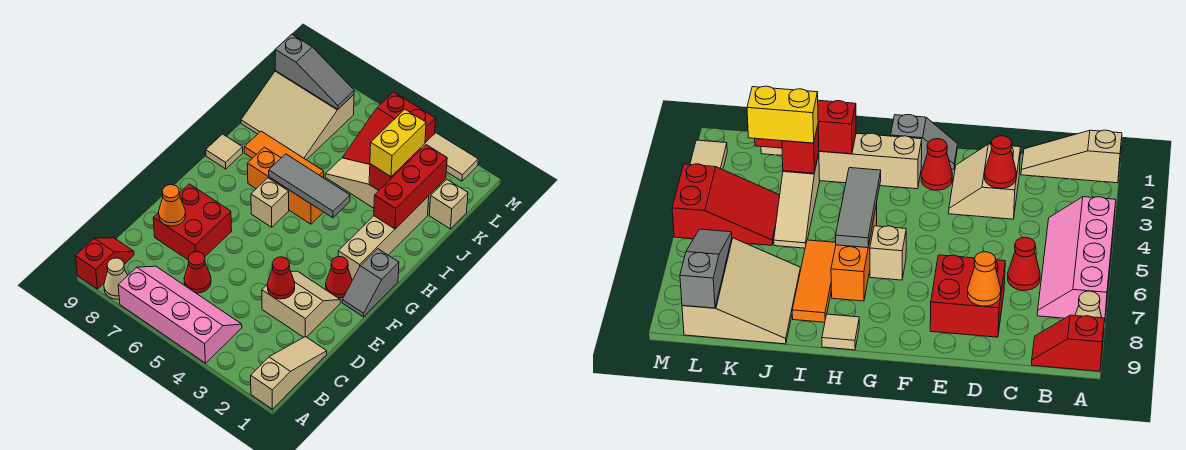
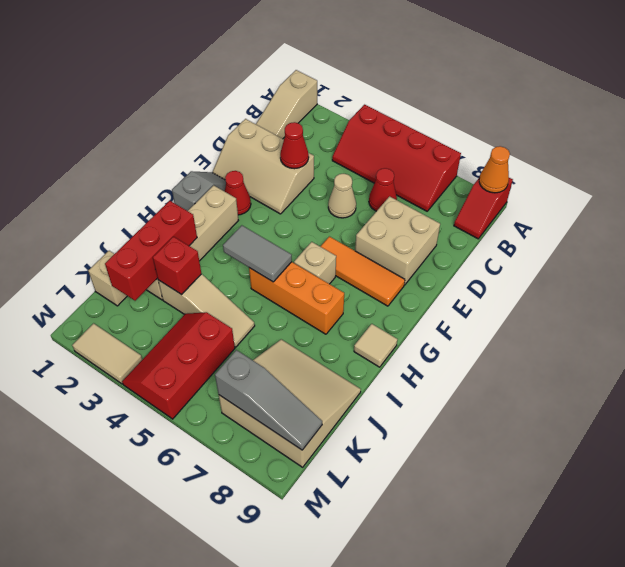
pink 2x4 slope [118,266,242,363] -> red 2x4 slope [332,105,461,211]
tan 1x1 cone [104,258,127,299] -> tan 1x1 cone moved to [328,173,356,218]
tan 2x2 slope [262,271,340,337] -> tan 2x3 slope [213,119,314,214]
red 2x2 brick [153,184,232,260] -> tan 2x2 brick [355,196,440,285]
orange 1x1 cone [159,185,186,226] -> orange 1x1 cone moved to [479,146,510,193]
grey 1x3 tile [269,154,350,218] -> grey 1x2 tile [223,225,292,282]
orange 1x3 tile [244,131,324,178] -> orange 1x3 tile moved to [320,236,405,306]
yellow 1x2 brick [370,109,426,177] -> none
red 2x3 slope [343,92,436,164] -> red 2x3 slope turned to [122,312,235,419]
grey 1x3 slope [275,34,354,109] -> grey 1x3 slope turned to [215,350,322,450]

